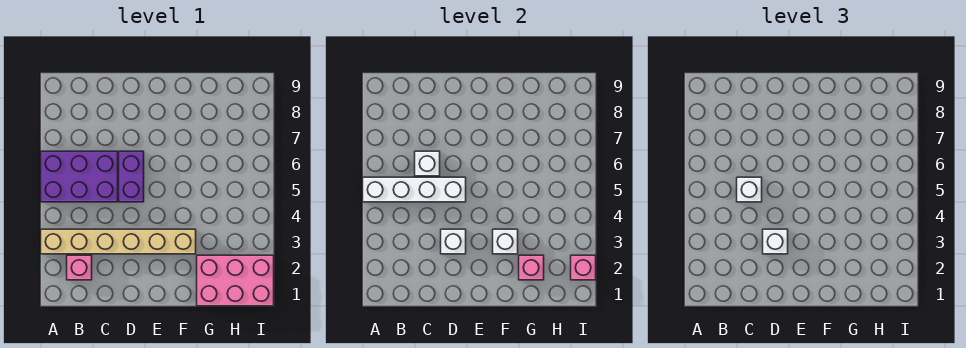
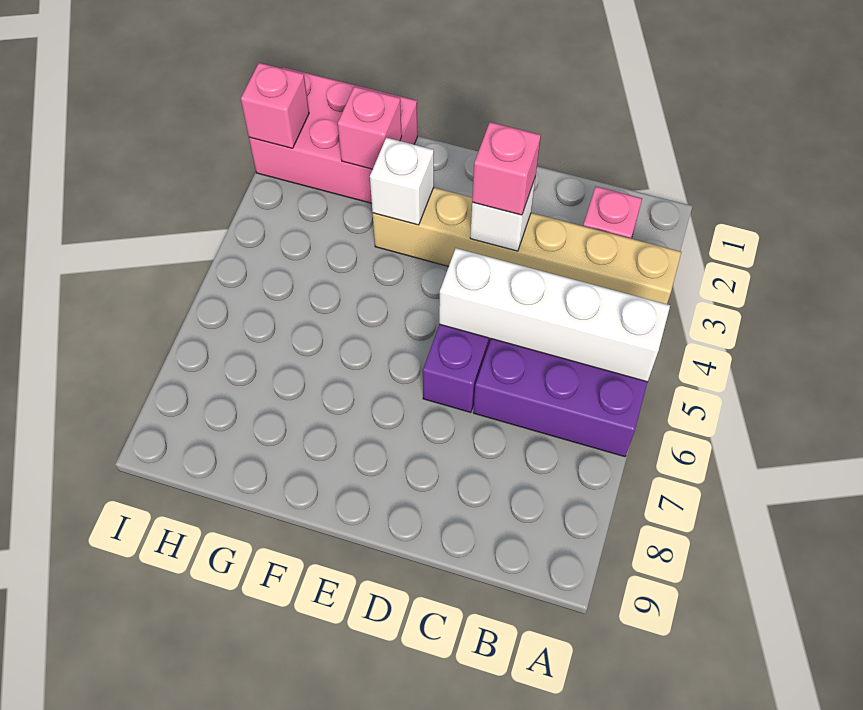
white 1x1 brick [737,177,762,202] -> none
white 1x1 brick [415,151,440,176] -> none
white 1x1 brick [763,229,788,254] -> pink 1x1 brick [472,122,541,215]

